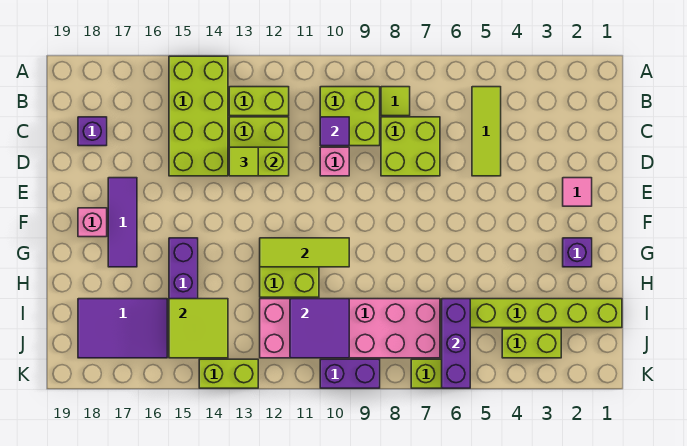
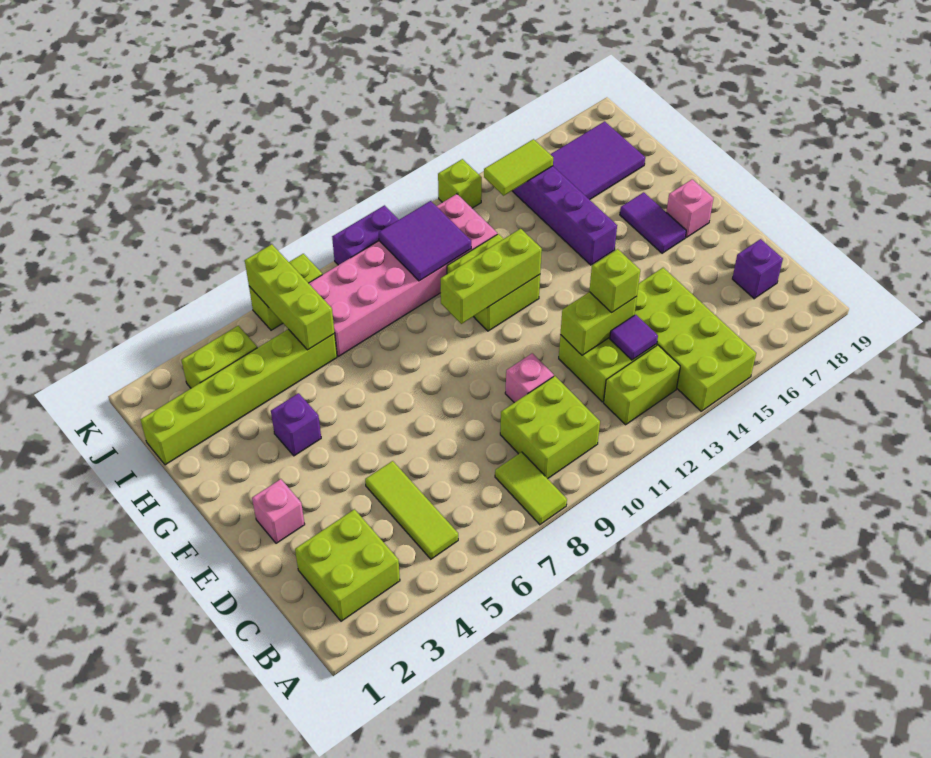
lime 1x1 tile [381,87,410,116] -> lime 1x2 tile [495,452,567,525]
lime 2x2 brick [381,117,440,176] -> lime 2x2 brick moved to [295,509,400,621]
purple 1x1 tile [320,117,349,146] -> purple 1x1 tile moved to [610,315,658,360]
lime 1x1 tile [229,147,258,176] -> lime 1x1 brick [589,249,640,312]
pink 1x1 tile [563,178,592,206] -> pink 1x1 brick [252,479,305,543]
purple 1x3 tile [108,178,137,267] -> purple 1x2 tile [620,192,686,253]
purple 1x1 brick [563,238,592,267] -> purple 1x1 brick moved to [271,393,321,456]
lime 1x3 tile [260,238,349,267] -> lime 1x3 brick [441,229,542,324]
purple 1x3 brick [442,299,470,388] -> lime 1x3 brick [245,244,334,350]
lime 2x2 tile [169,299,228,358] -> lime 1x2 tile [484,139,553,196]
lime 1x2 brick [199,359,258,388] -> lime 1x1 brick [438,159,482,208]

